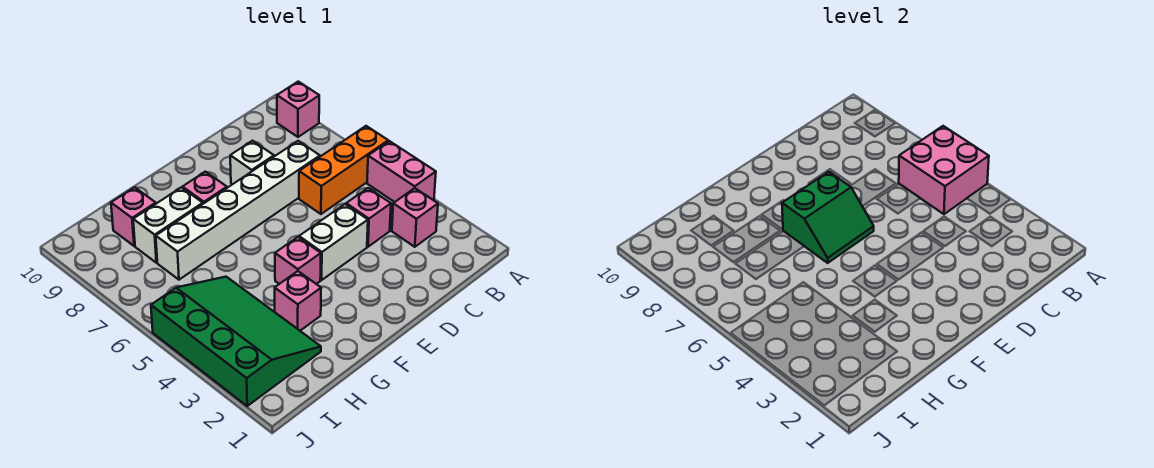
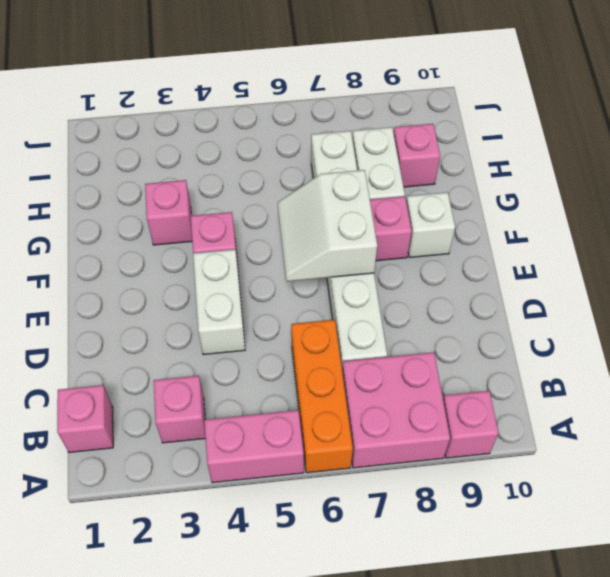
pink 2x2 brick [899,126,989,214] -> pink 2x2 brick moved to [342,352,450,468]
pink 1x1 brick [346,188,391,247] -> pink 1x1 brick moved to [57,385,113,452]
white 1x1 brick [230,141,274,184] -> white 1x1 brick moved to [406,192,455,258]
green 2x2 slope [782,172,874,263] -> white 2x2 slope [278,170,377,281]
green 3x4 slope [151,277,321,406] -> none

